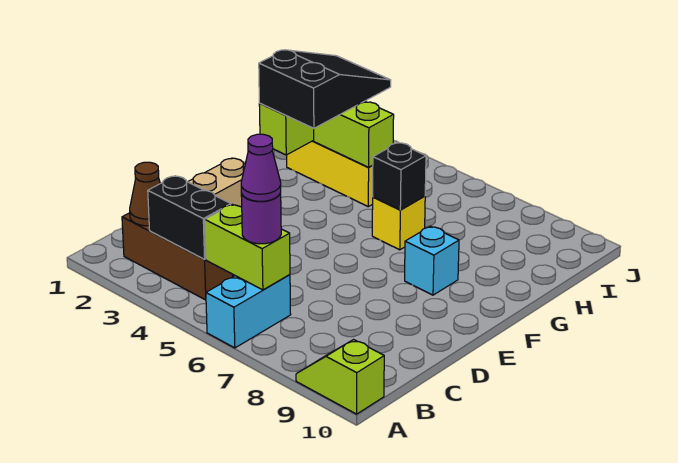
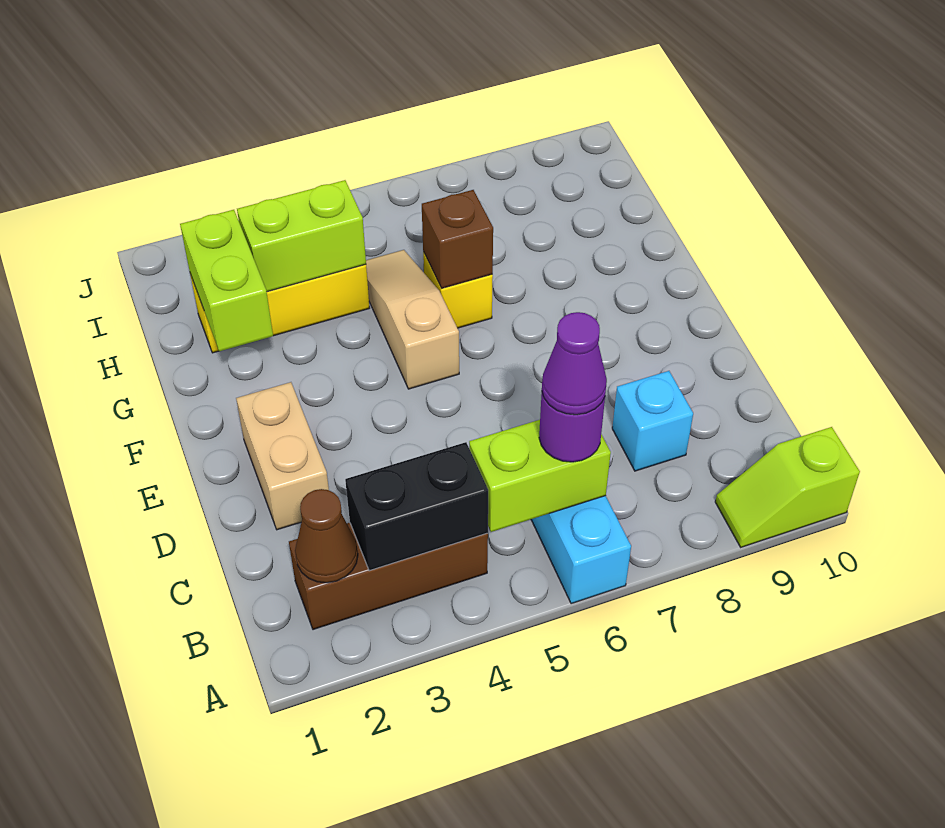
none -> tan 1x3 slope [366,250,459,389]
cyan 1x1 brick [405,226,459,295] -> cyan 1x1 brick moved to [612,371,693,471]
black 2x3 slope [259,50,391,128] -> none
black 1x1 brick [373,143,426,210] -> brown 1x1 brick [422,190,493,288]

